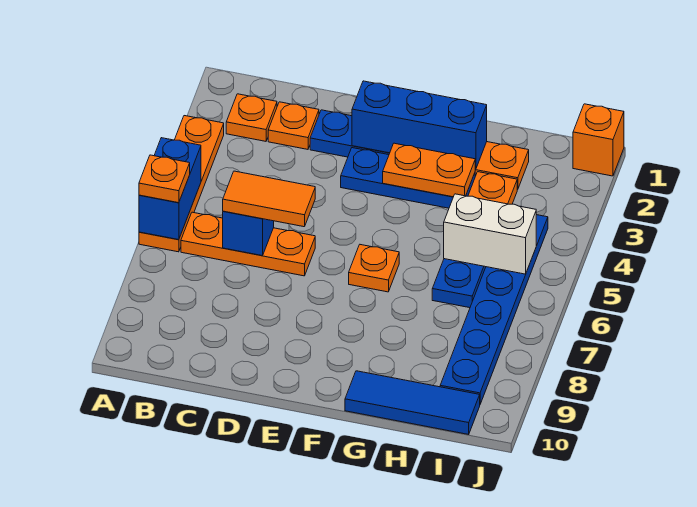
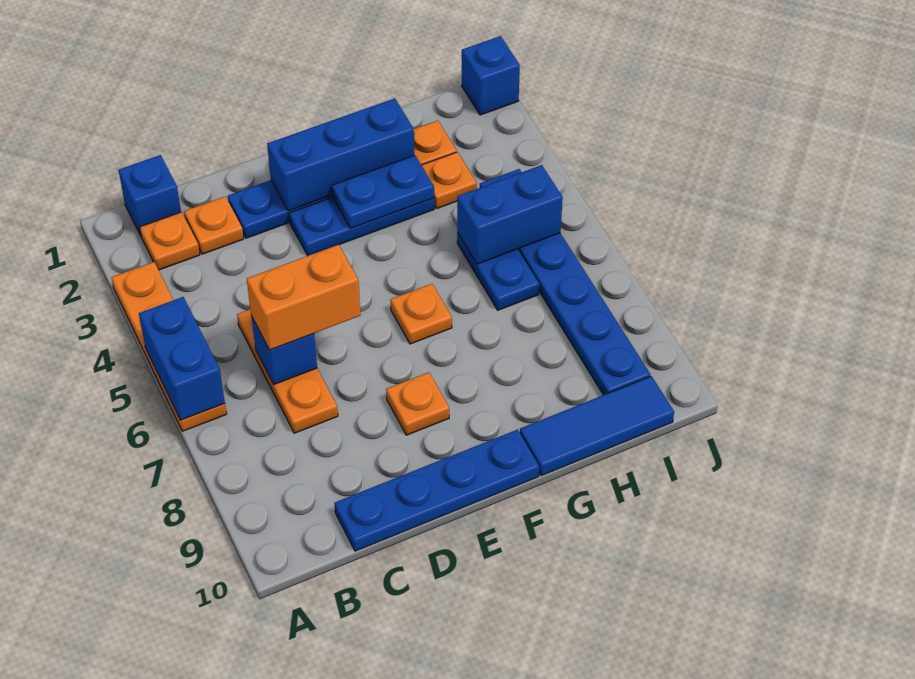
orange 1x1 plate [139,155,190,203] -> orange 1x1 plate moved to [386,372,449,435]
none -> blue 1x1 brick [119,155,181,236]
orange 1x3 plate [181,212,315,276] -> orange 1x3 plate turned to [237,310,338,433]
orange 1x2 tile [223,171,315,227] -> orange 1x2 brick [247,245,361,350]
none -> blue 1x4 plate [334,429,539,551]
orange 1x2 plate [383,143,476,197] -> blue 1x2 plate [332,155,434,228]
white 1x2 brick [444,194,536,274] -> blue 1x2 brick [457,165,563,264]
orange 1x1 brick [573,104,624,176] -> blue 1x1 brick [462,36,520,115]

